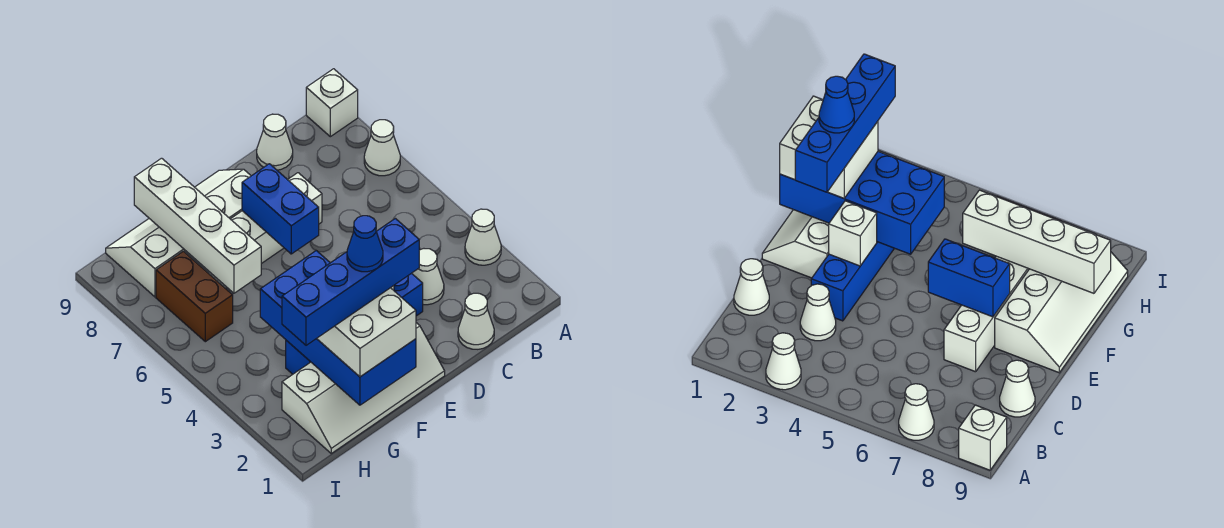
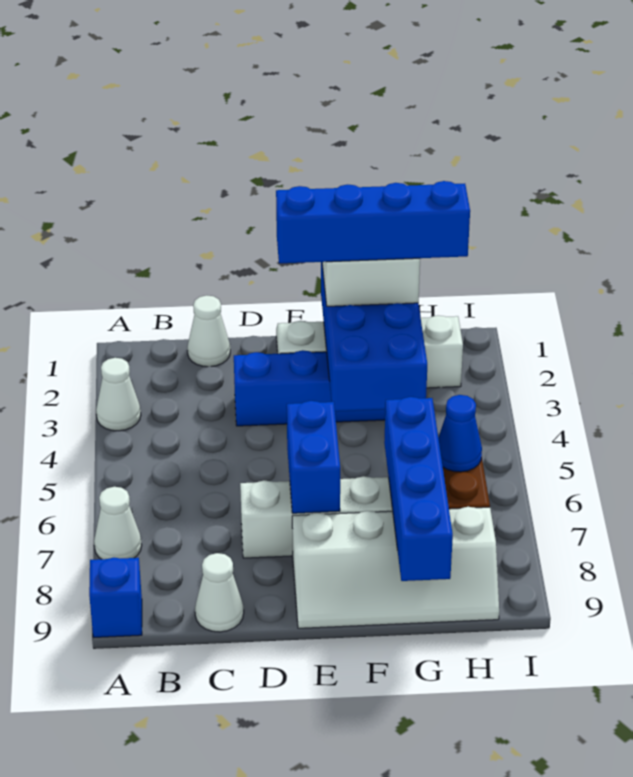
white 1x1 brick [306,69,358,137] -> blue 1x1 brick [89,558,142,637]
white 1x1 cone [412,249,444,305] -> none
white 1x1 brick [829,201,877,266] -> none
blue 1x1 cone [347,216,383,272] -> blue 1x1 cone moved to [438,395,482,472]
white 1x4 brick [134,158,261,293] -> blue 1x4 brick [384,397,453,581]

